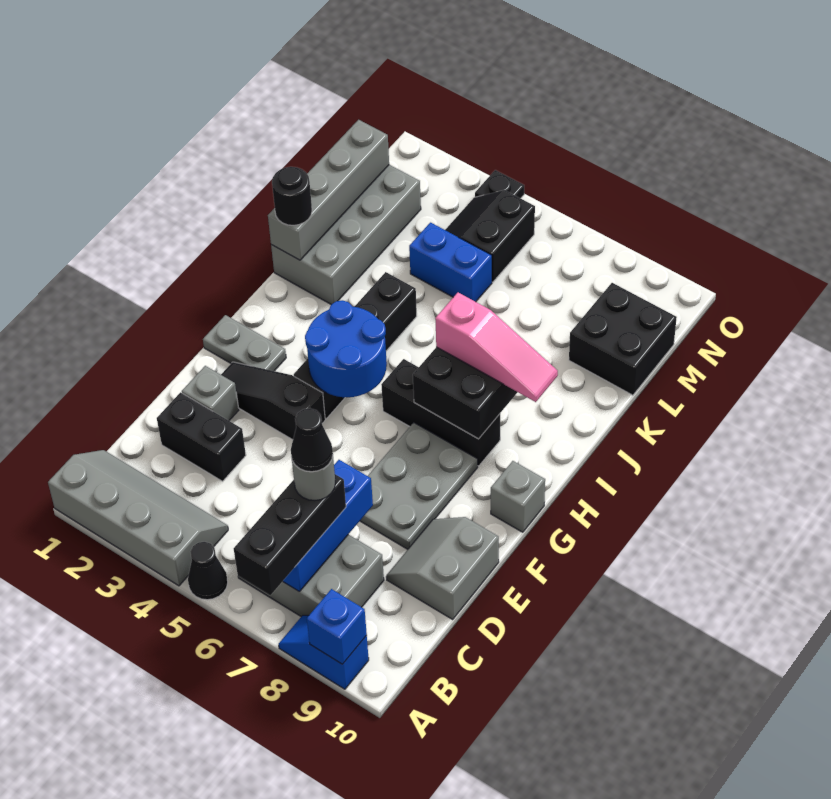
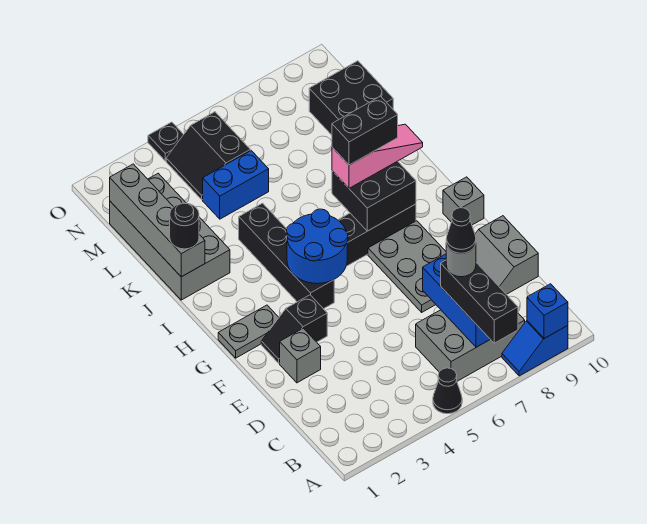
grey 2x4 slope [48,450,228,586] -> none
black 1x2 brick [157,392,246,481] -> black 1x2 brick moved to [332,96,398,165]
black 1x3 slope [221,362,325,440] -> black 1x2 slope [261,295,327,363]

